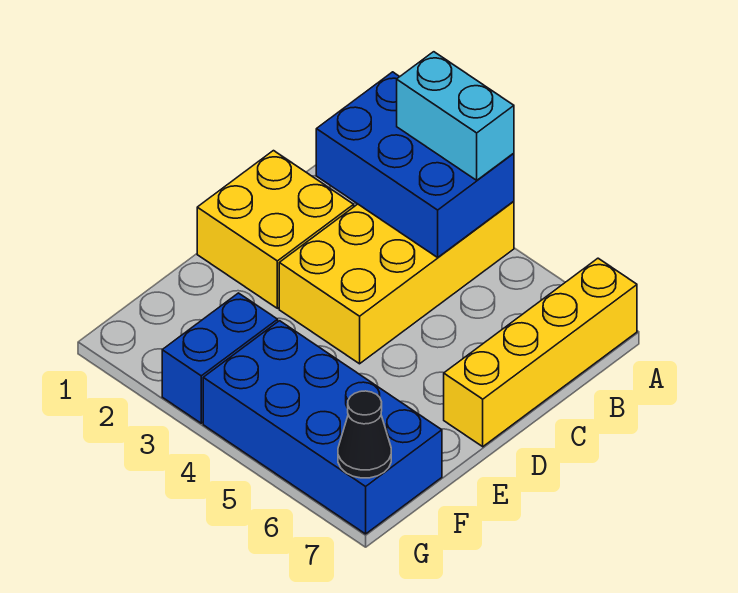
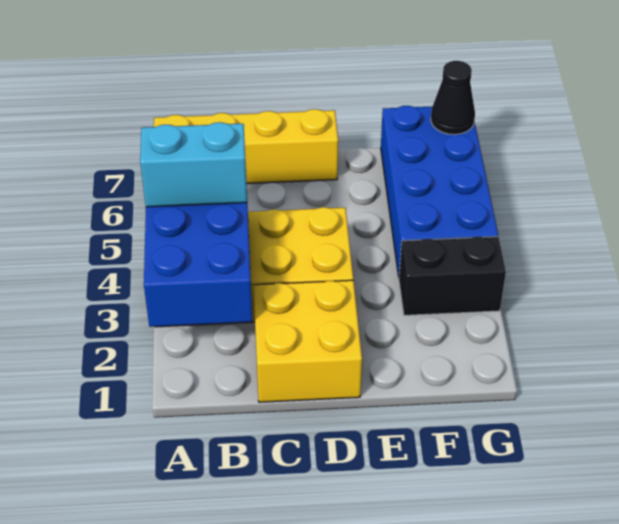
cyan 1x2 brick [397,52,514,180] -> cyan 1x2 brick turned to [140,122,247,207]
blue 1x2 brick [162,293,278,423] -> black 1x2 brick [399,237,506,315]

